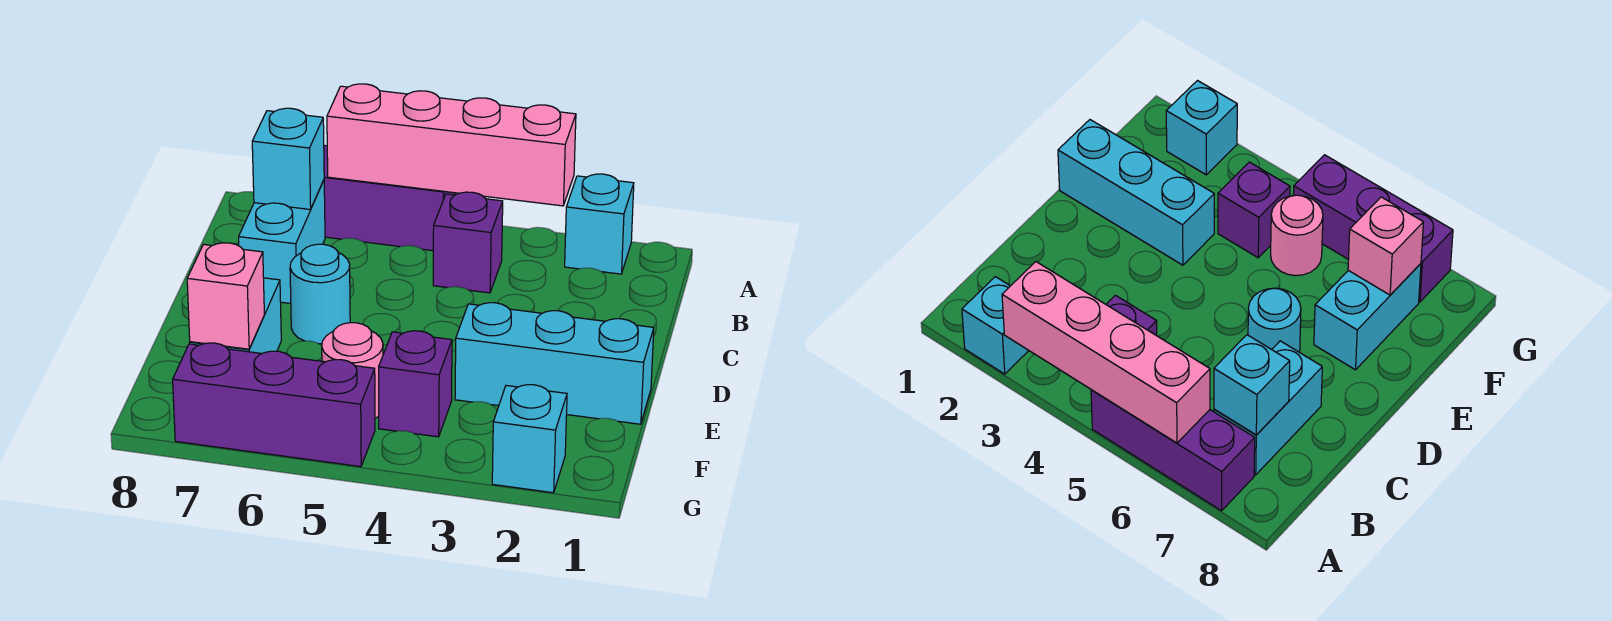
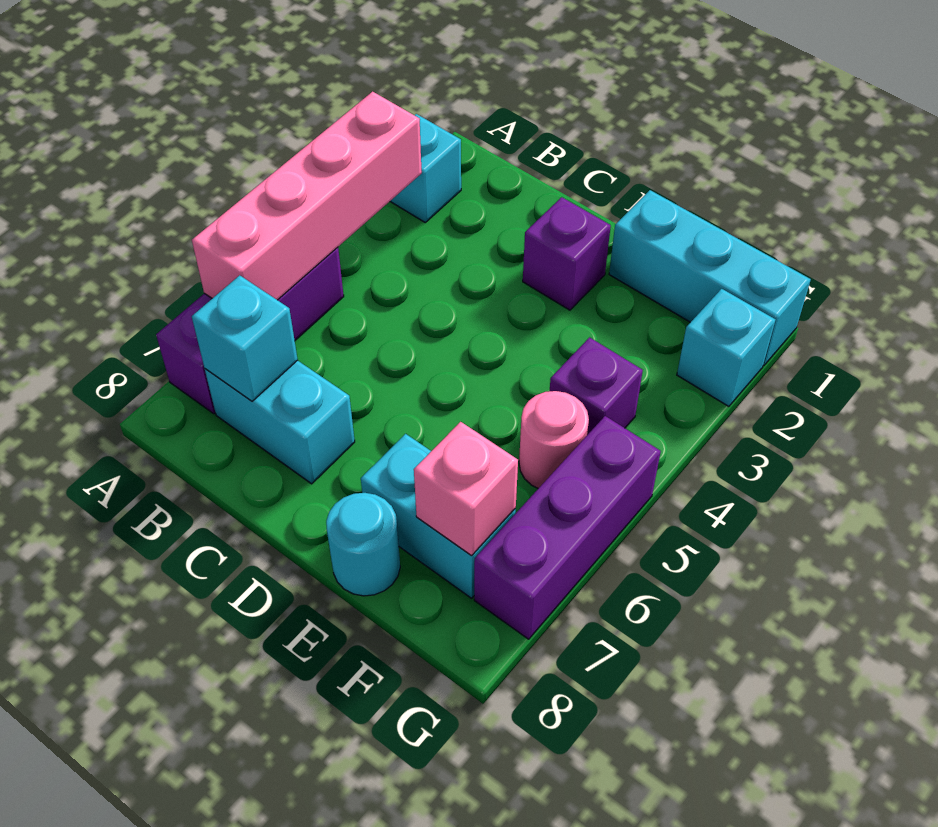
purple 1x1 brick [433,192,503,293] -> purple 1x1 brick moved to [523,197,611,310]
cyan 1x1 round brick [290,244,350,344] -> cyan 1x1 round brick moved to [326,493,400,596]
cyan 1x3 brick [455,303,654,424] -> cyan 1x3 brick turned to [609,190,811,365]

